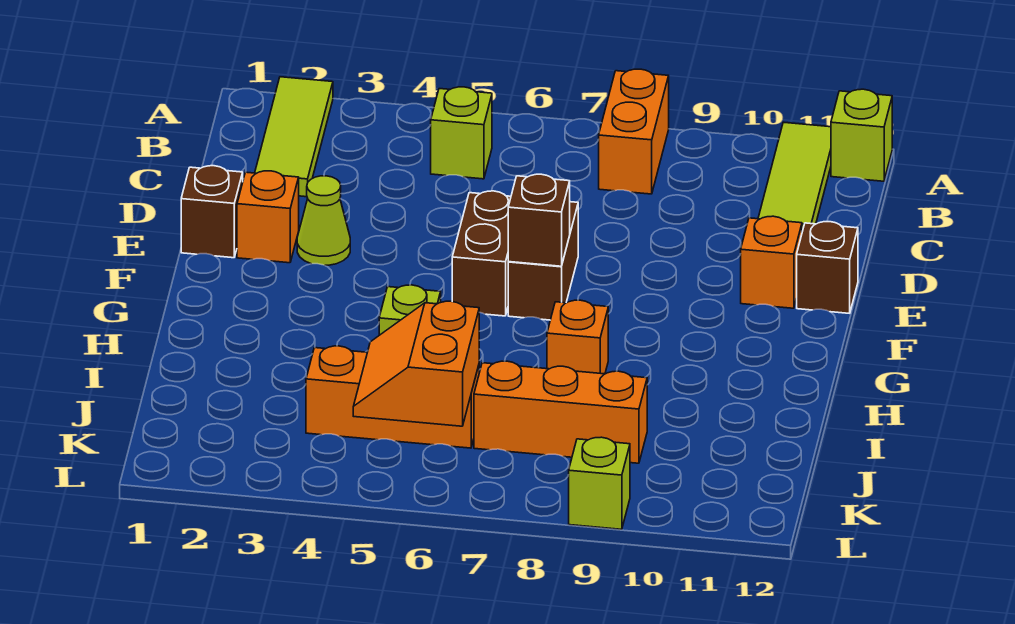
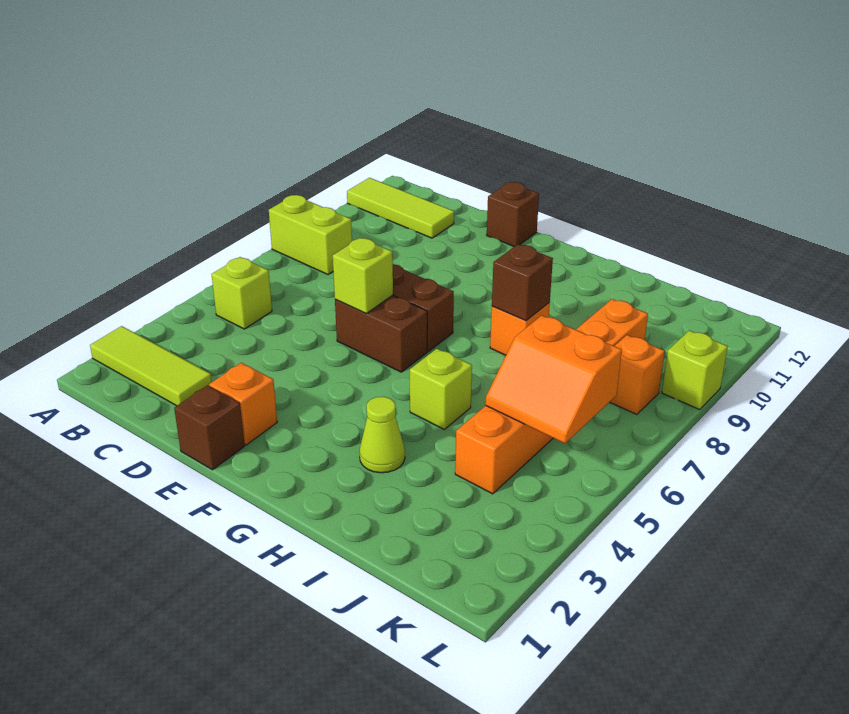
orange 1x2 brick [599,69,669,194] -> lime 1x2 brick [269,195,352,275]
lime 1x1 brick [831,89,892,181] -> lime 1x1 brick moved to [333,238,393,313]
lime 1x1 cone [297,176,350,265] -> lime 1x1 cone moved to [359,397,405,473]
orange 1x1 brick [741,216,802,308] -> orange 1x1 brick moved to [610,335,665,415]
brown 1x1 brick [508,174,570,266] -> brown 1x1 brick moved to [492,244,553,321]

